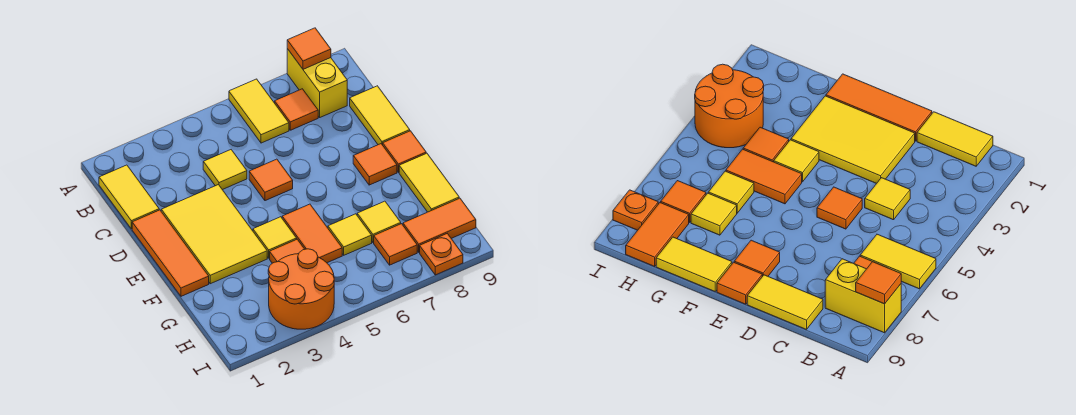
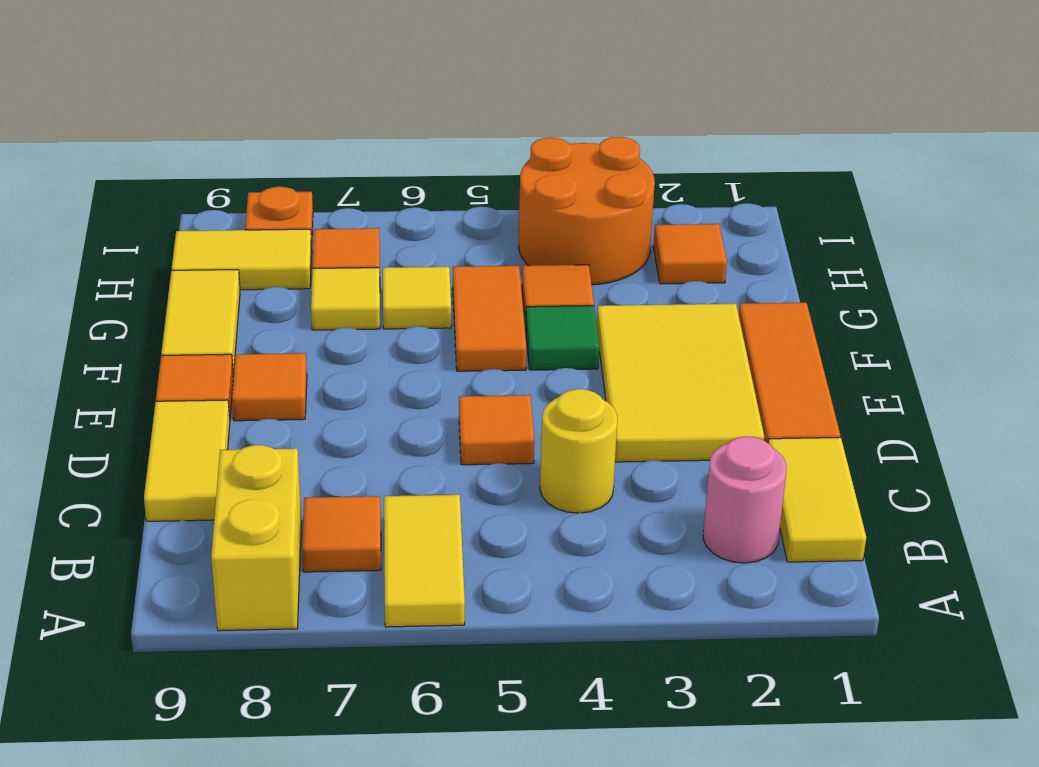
orange 1x1 tile [287,28,331,69] -> orange 1x1 tile moved to [653,224,727,284]
none -> pink 1x1 round brick [703,436,787,563]
yellow 1x1 tile [203,150,247,190] -> yellow 1x1 round brick [540,389,618,513]
yellow 1x1 tile [253,217,297,258] -> green 1x1 tile [526,306,599,370]
orange 1x2 tile [403,198,476,252] -> yellow 1x2 tile [172,229,312,290]

